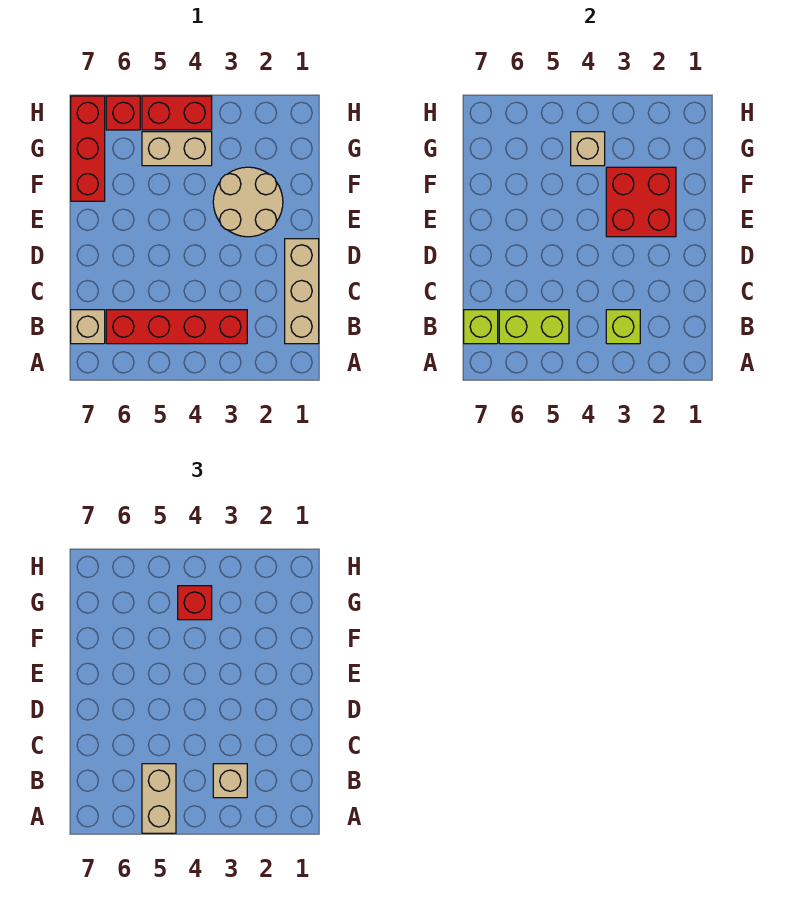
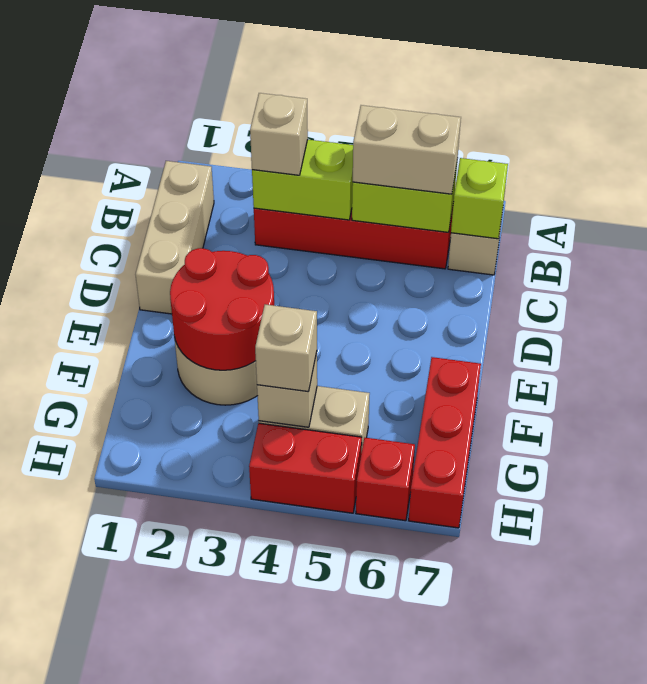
tan 1x2 brick [142,764,176,833] -> tan 1x2 brick turned to [353,105,461,194]
lime 1x1 brick [606,310,640,344] -> lime 1x2 brick [252,140,353,220]
red 2x2 brick [606,167,676,237] -> red 2x2 round brick [170,248,274,370]
red 1x1 brick [178,586,212,620] -> tan 1x1 brick [255,305,317,392]

